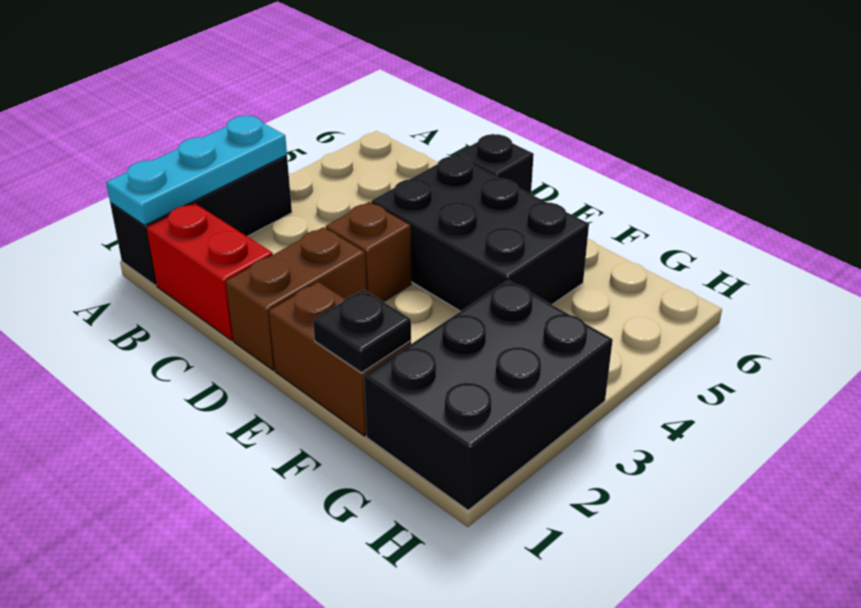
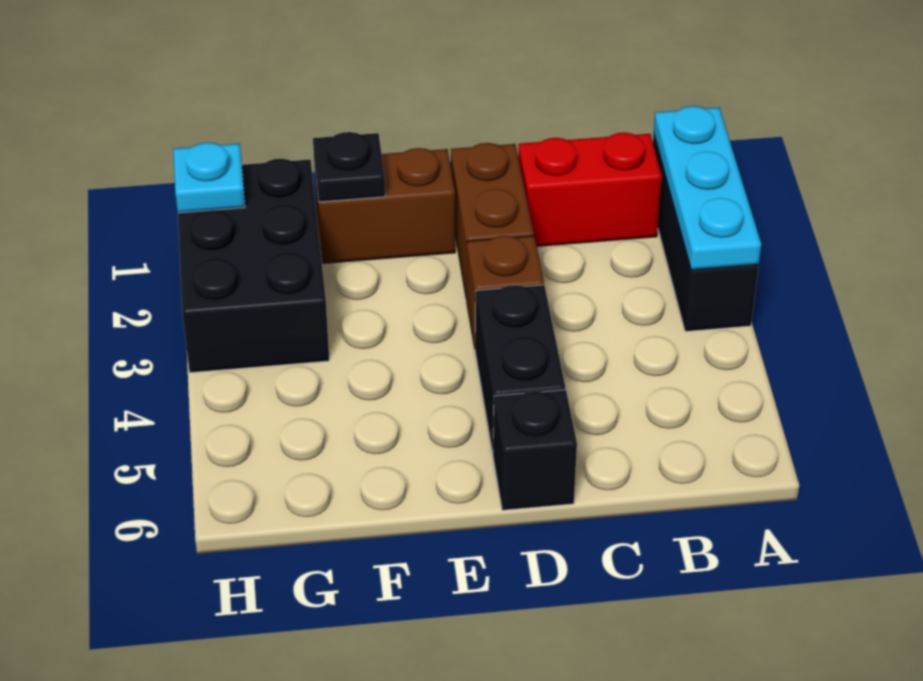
black 2x3 brick [371,155,589,311] -> black 1x2 brick [475,285,566,453]
none -> cyan 1x1 plate [173,143,245,213]

